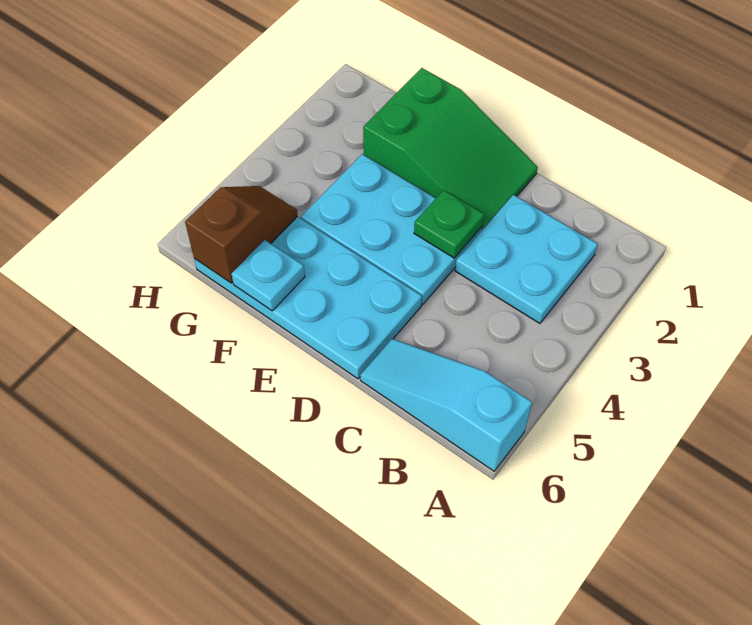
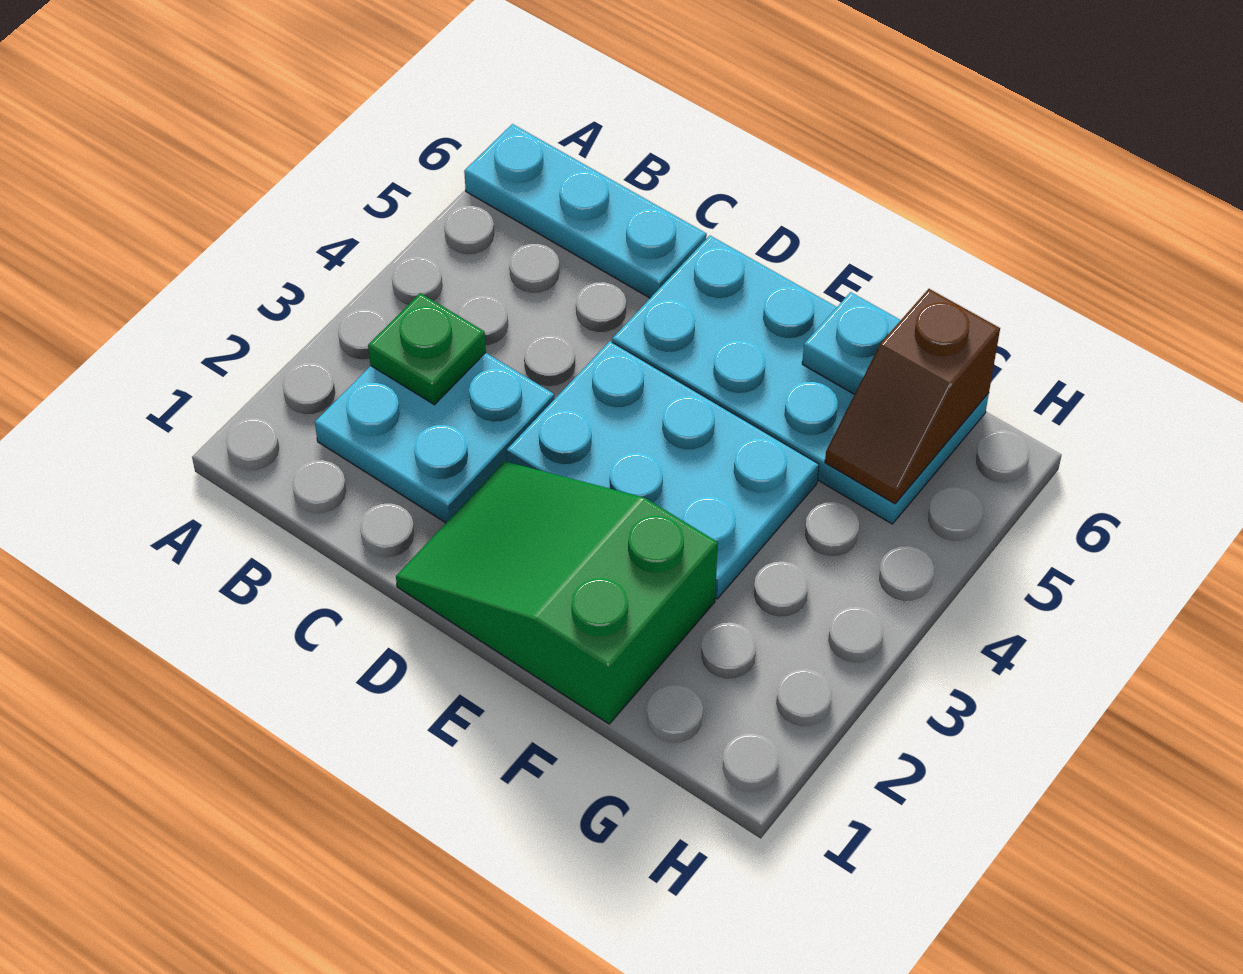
cyan 1x3 slope [360,339,532,471] -> cyan 1x3 plate [464,124,707,298]
green 1x1 plate [414,190,484,258] -> green 1x1 plate moved to [368,293,486,405]

